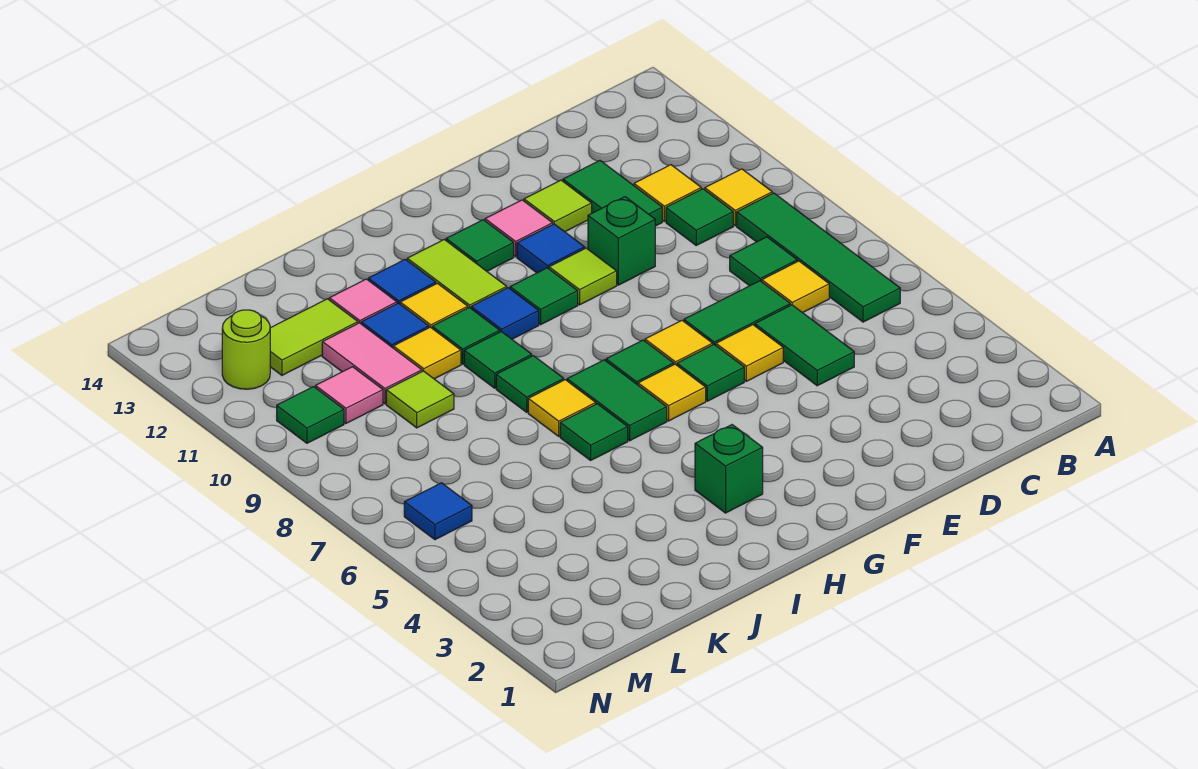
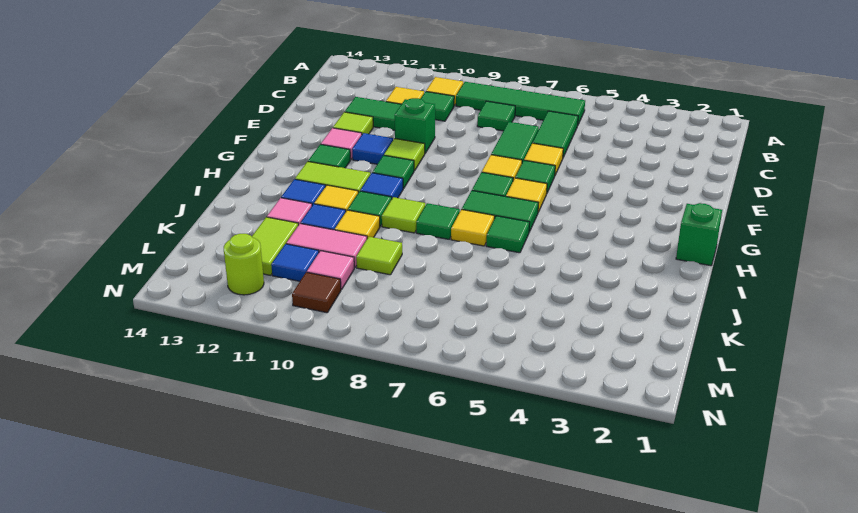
yellow 1x1 tile [762,261,829,313] -> none
green 1x2 tile [755,305,854,386] -> green 1x2 tile turned to [533,111,578,157]
green 1x1 brick [695,425,763,513] -> green 1x1 brick moved to [676,203,722,266]
green 1x1 tile [464,331,532,388] -> lime 1x1 tile [382,197,425,233]
blue 1x1 tile [404,483,472,540] -> blue 1x1 tile moved to [271,244,319,281]
green 1x1 tile [277,387,344,443] -> brown 1x1 tile [292,272,341,313]

